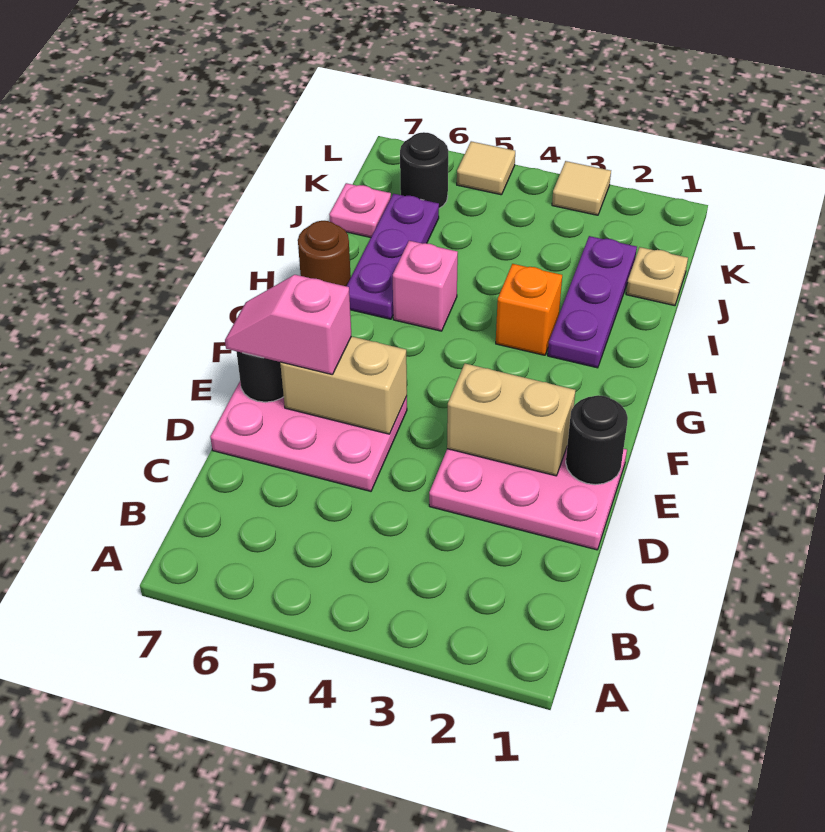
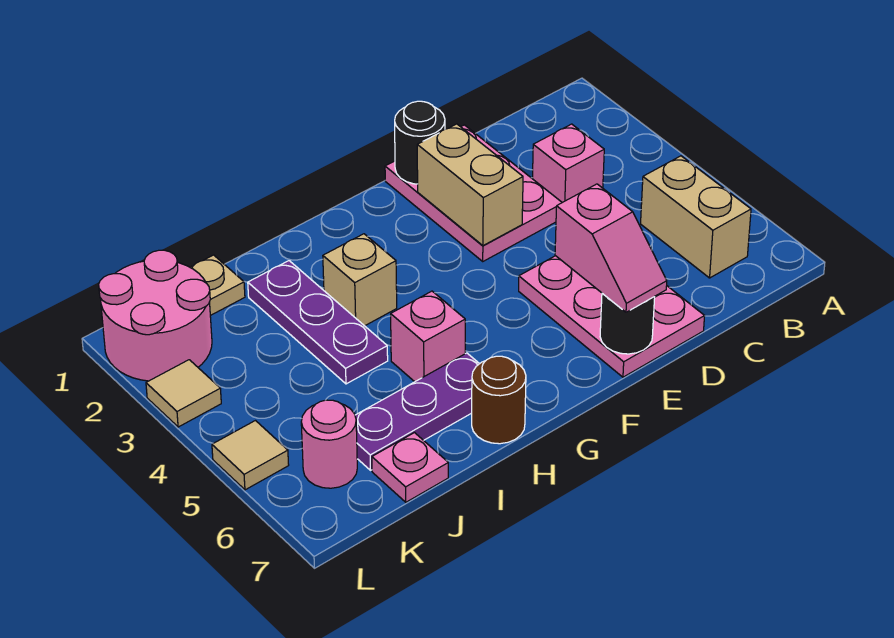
none -> pink 1x1 brick [533,124,604,203]
tan 1x2 brick [280,336,407,434] -> tan 1x2 brick moved to [641,156,751,278]
purple 1x3 plate [548,236,637,368] -> purple 1x3 plate turned to [248,261,388,384]
orange 1x1 brick [496,264,562,355] -> tan 1x1 brick [323,234,397,326]
none -> pink 2x2 round brick [99,250,212,381]
black 1x1 round brick [400,132,448,208] -> pink 1x1 round brick [301,400,357,488]

